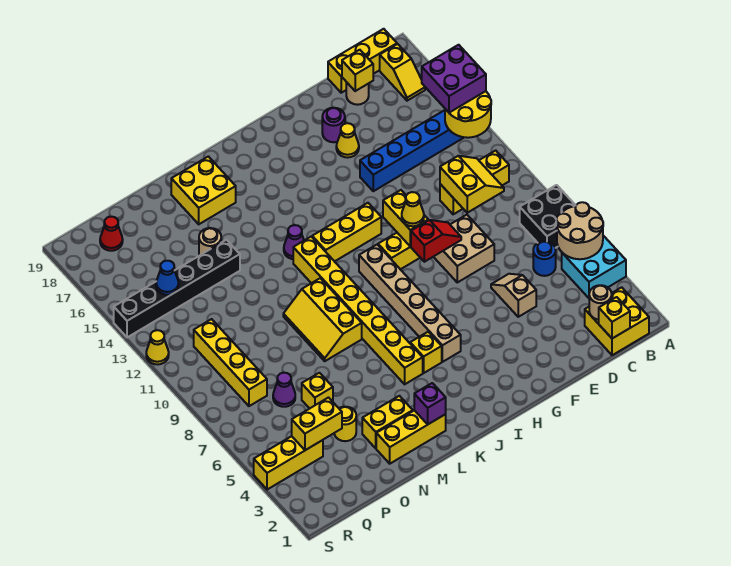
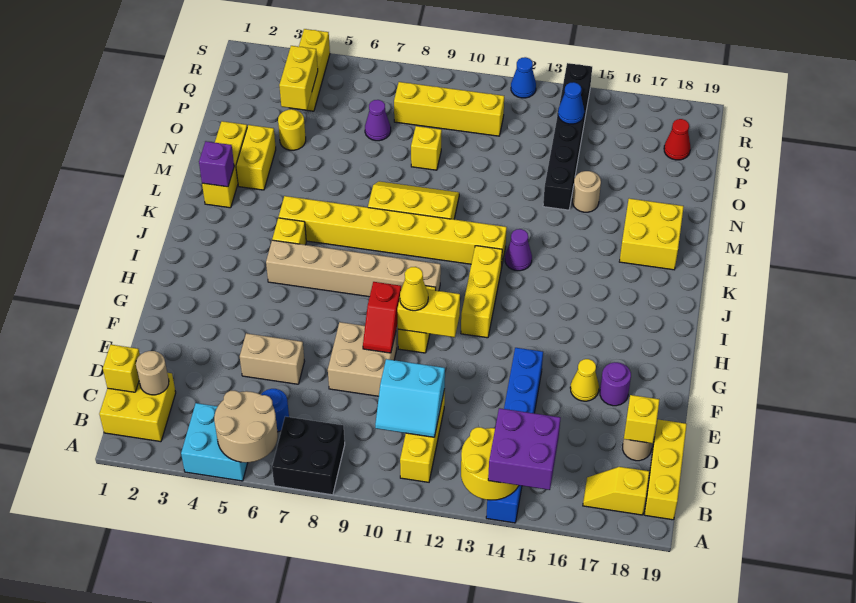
yellow 2x2 slope [440,156,504,213] -> cyan 2x2 slope [375,359,445,437]
tan 1x2 slope [491,274,536,317] -> tan 1x2 brick [240,333,305,384]
yellow 1x1 brick [302,373,333,409] -> yellow 1x1 brick moved to [411,126,442,170]
yellow 1x1 cone [146,330,169,364] -> blue 1x1 cone [511,57,536,98]

